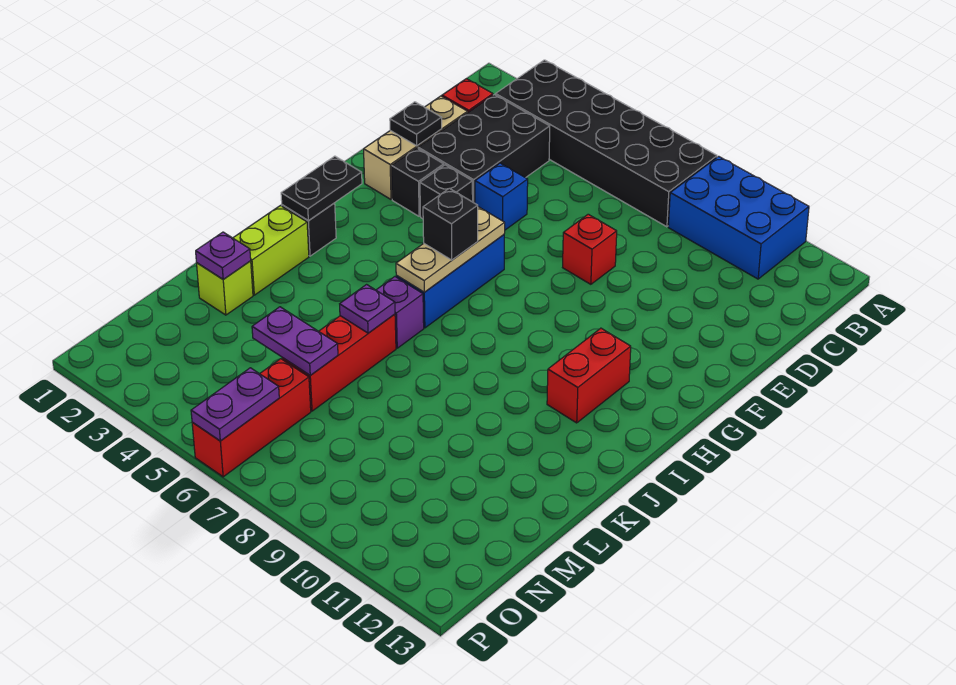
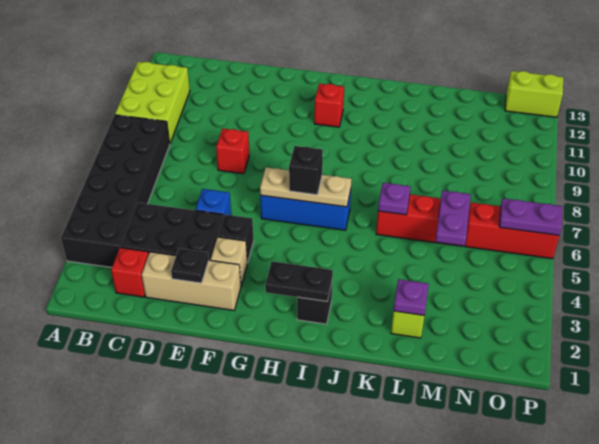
blue 2x3 brick [668,156,809,279] -> lime 2x3 brick [115,62,190,143]
black 1x1 brick [392,148,444,216] -> tan 1x1 brick [211,237,247,285]
red 1x2 brick [547,328,631,423] -> red 1x1 brick [314,84,344,127]
lime 1x2 brick [233,206,309,295] -> lime 1x2 brick moved to [505,71,563,117]
purple 1x1 brick [376,277,424,348] -> none

